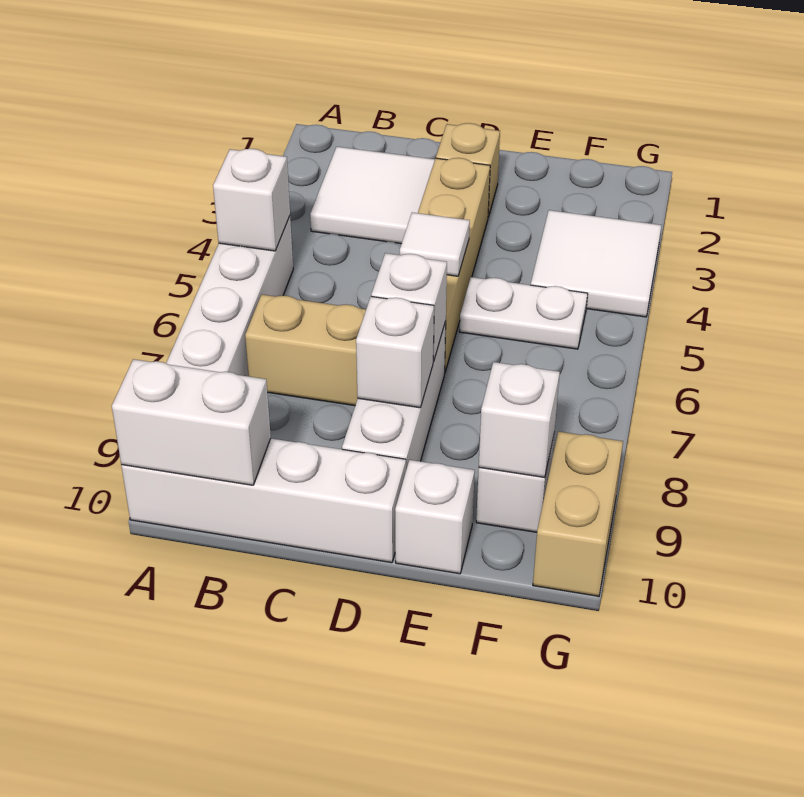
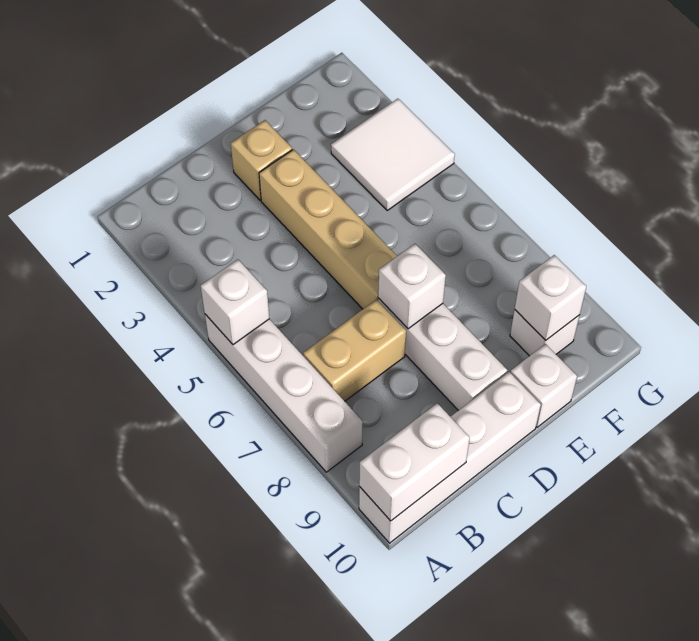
white 2x2 tile [310,147,435,244] -> none
white 1x1 tile [400,212,470,276] -> none
white 1x1 brick [356,296,434,408] -> none
white 1x2 plate [460,277,588,349] -> none
tan 1x2 brick [533,431,623,596] -> none

